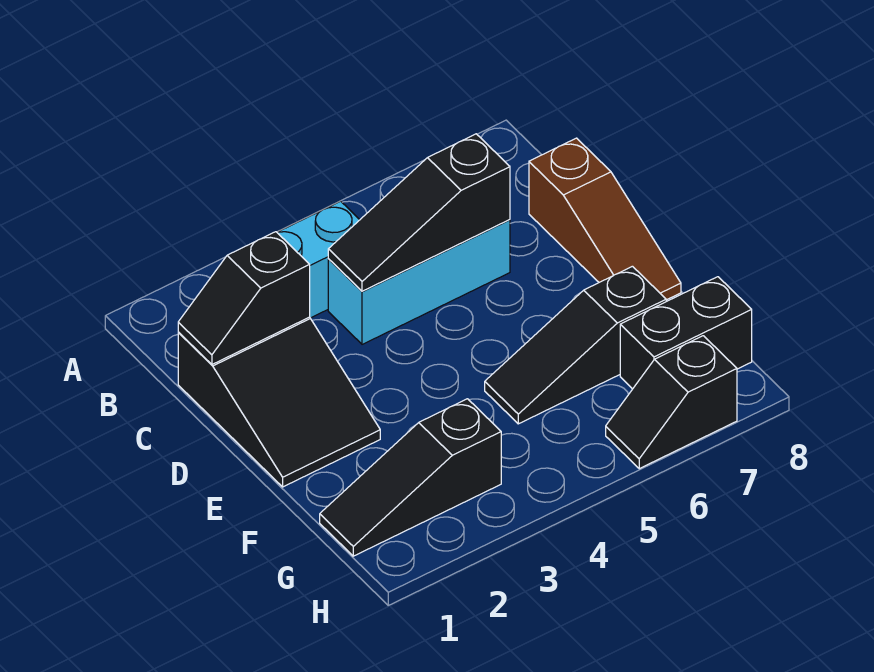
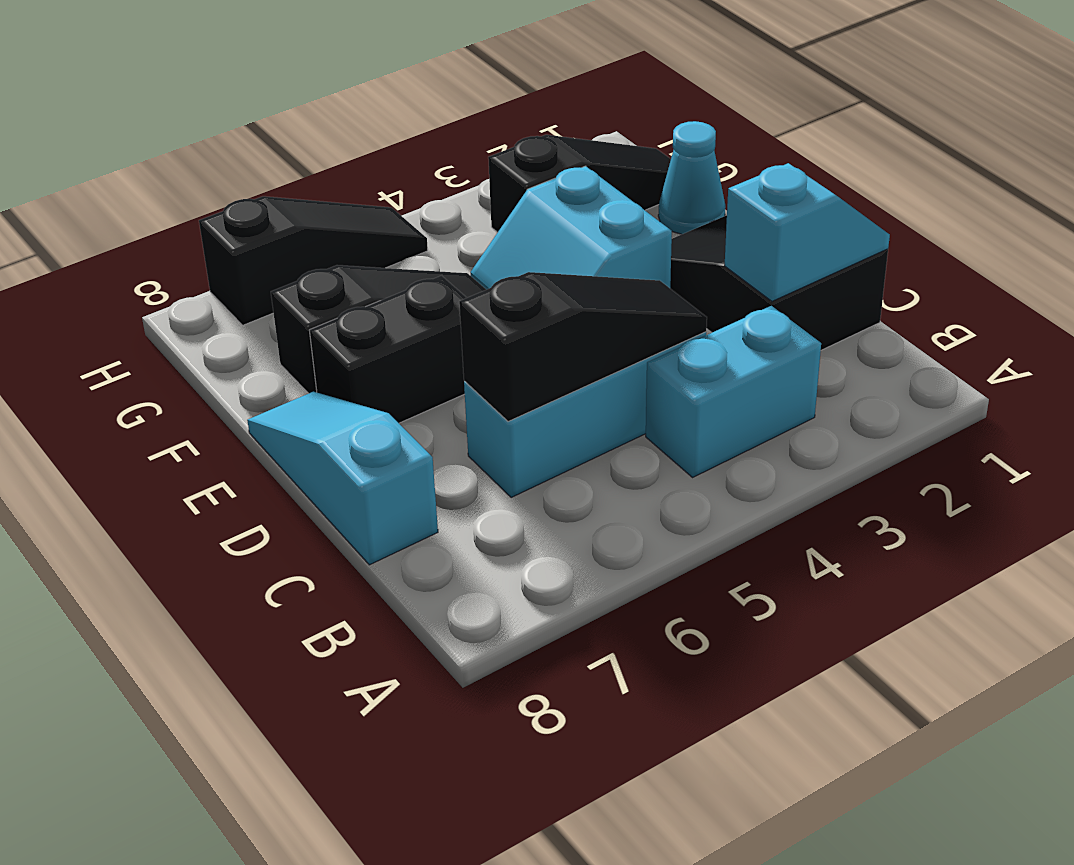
black 1x2 slope [178,232,310,364] -> cyan 1x2 slope [725,163,890,301]
brown 1x3 slope [529,138,681,300] -> cyan 1x3 slope [247,392,438,565]
none -> cyan 2x2 slope [471,166,672,290]
none -> cyan 1x1 cone [658,121,725,234]
black 1x2 brick [620,277,752,389] -> black 1x2 brick moved to [309,276,467,423]
black 1x2 slope [606,336,737,469] -> black 1x3 slope [199,196,428,325]

